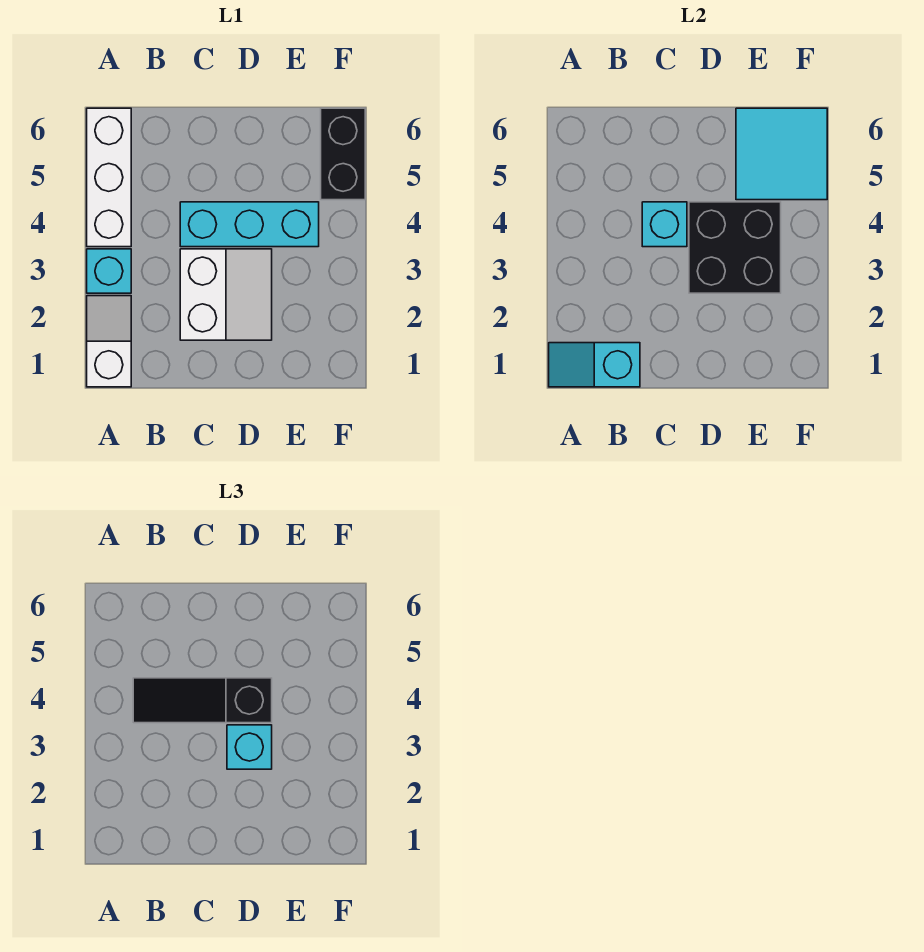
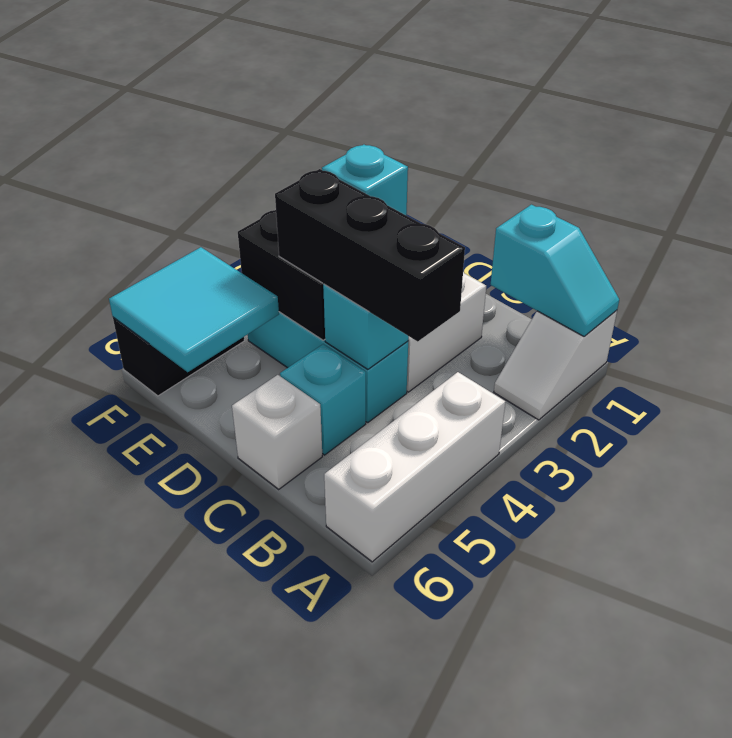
cyan 1x1 brick [87,249,131,293] -> cyan 1x1 brick moved to [280,344,366,455]
black 1x3 slope [133,678,272,723] -> black 1x3 brick [275,169,465,341]
none -> white 1x1 brick [232,375,322,489]

